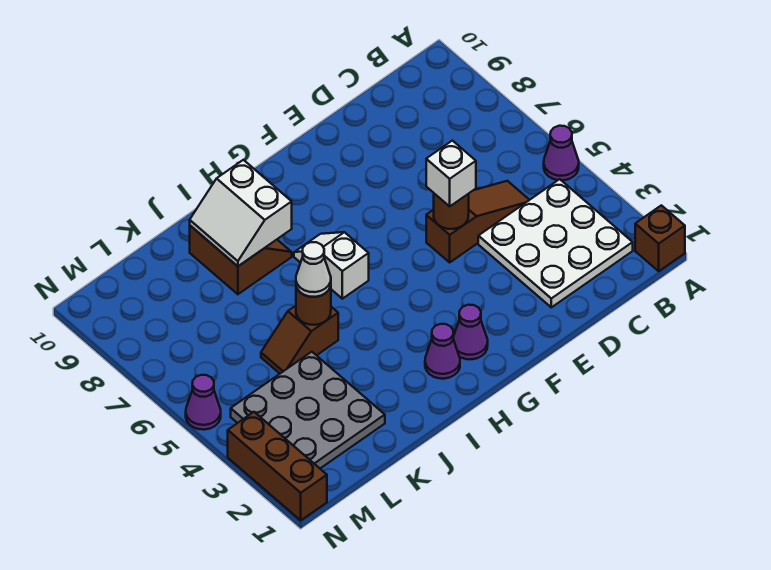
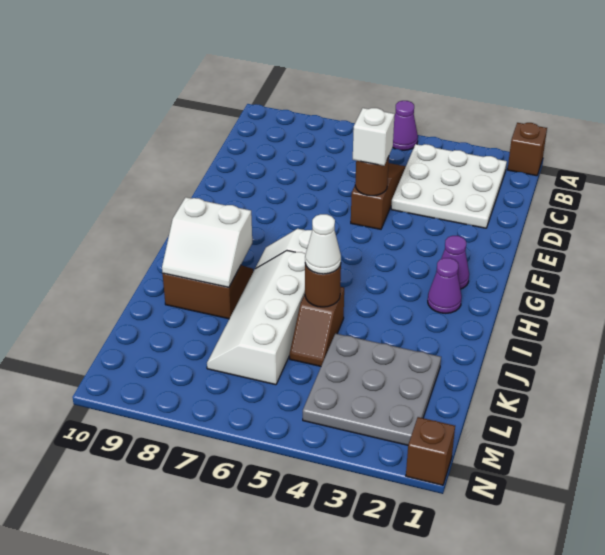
none -> white 2x4 slope [207,251,306,385]
brown 1x3 brick [228,412,327,520] -> brown 1x1 brick [406,417,455,485]
purple 1x1 cone [186,375,221,430] -> none

